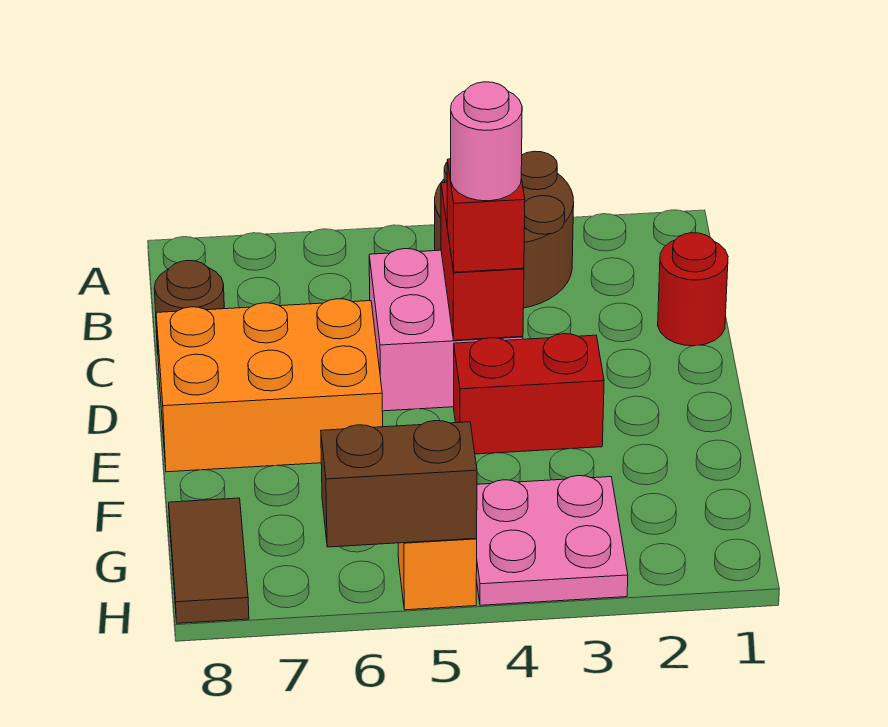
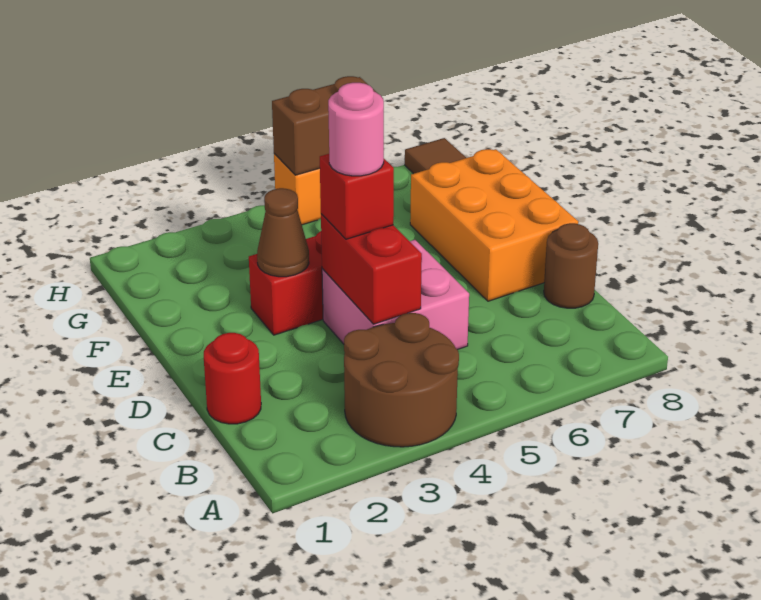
orange 2x3 brick [156,299,383,472] -> orange 2x3 brick turned to [410,149,578,301]
none -> brown 1x1 cone [257,188,309,277]
pink 2x2 plate [476,476,628,605] -> none

